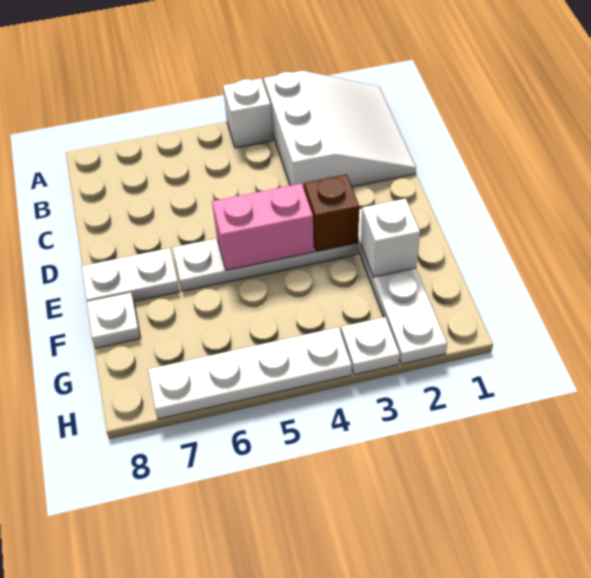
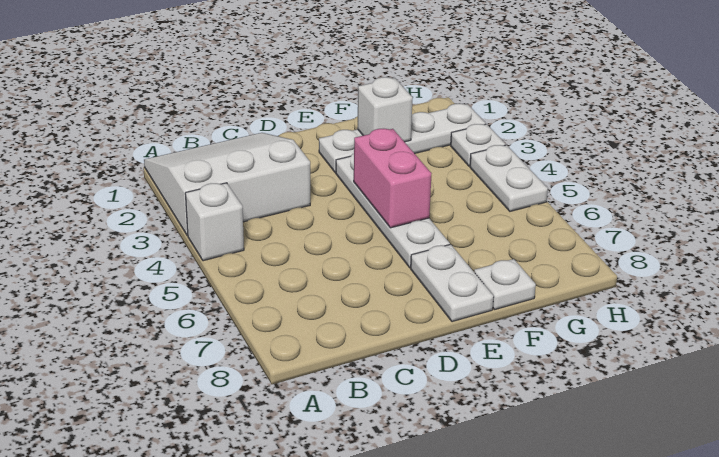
brown 1x1 brick [304,174,359,252] -> none
white 1x4 plate [148,327,352,419] -> white 1x2 plate [470,145,548,211]

